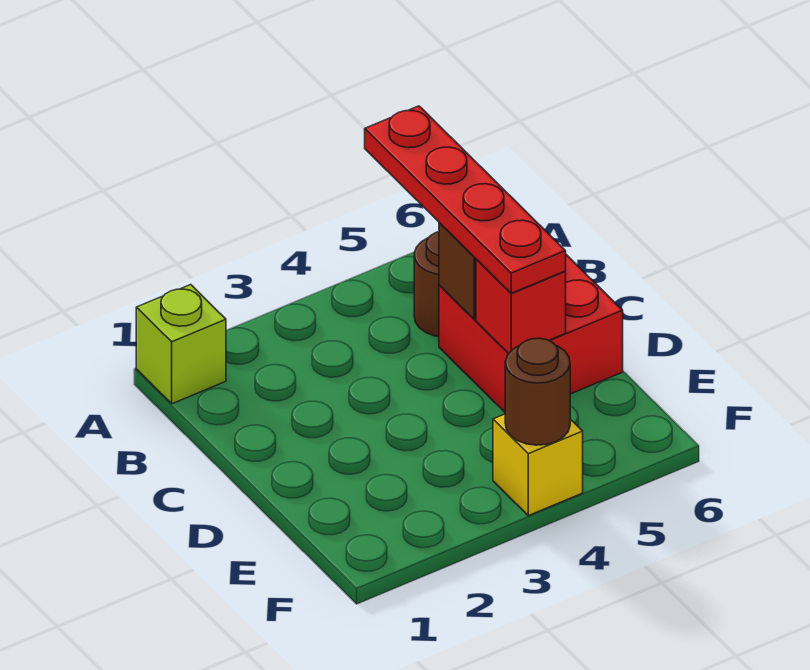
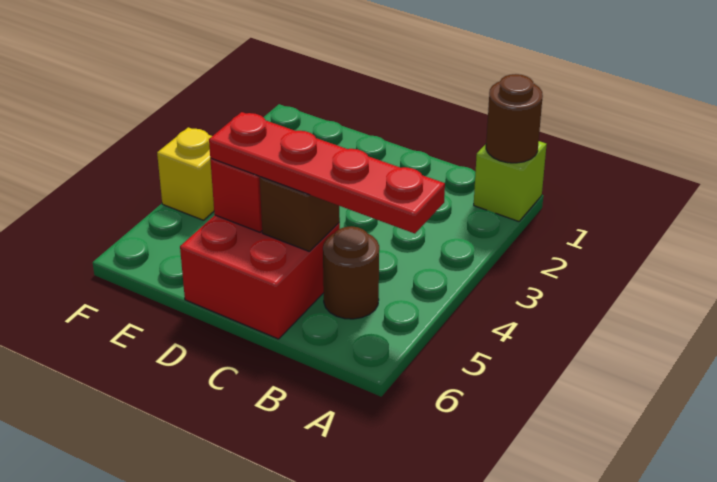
brown 1x1 round brick [505,338,570,445] -> brown 1x1 round brick moved to [486,74,543,163]

